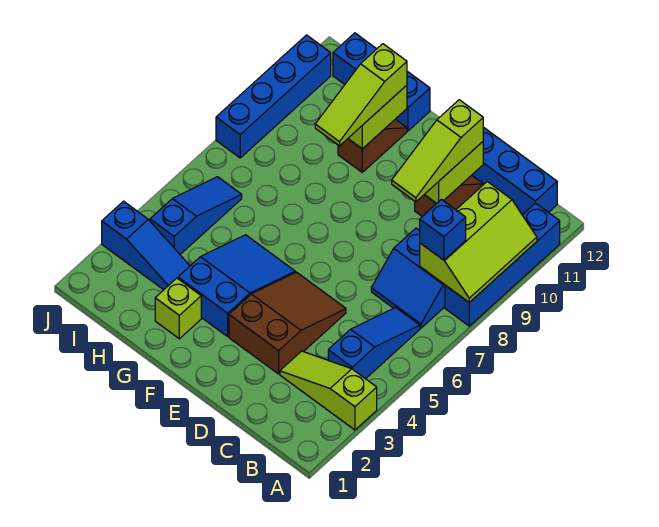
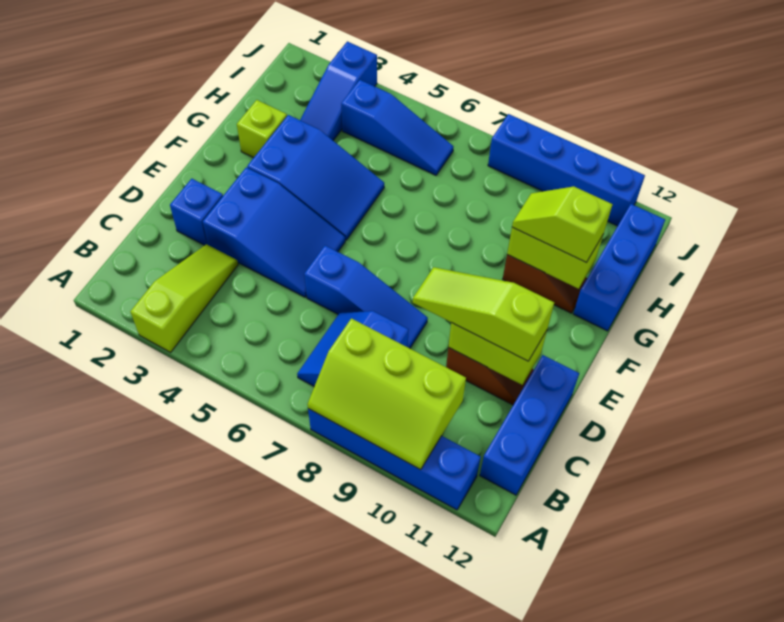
blue 1x3 slope [328,307,420,379] -> blue 1x3 slope moved to [304,246,428,348]
blue 1x1 brick [420,199,466,260] -> blue 1x1 brick moved to [170,179,223,245]
brown 2x3 slope [229,272,346,374] -> blue 2x3 slope [203,167,345,297]
lime 1x3 slope [315,44,407,146] -> lime 1x2 slope [512,186,613,262]

